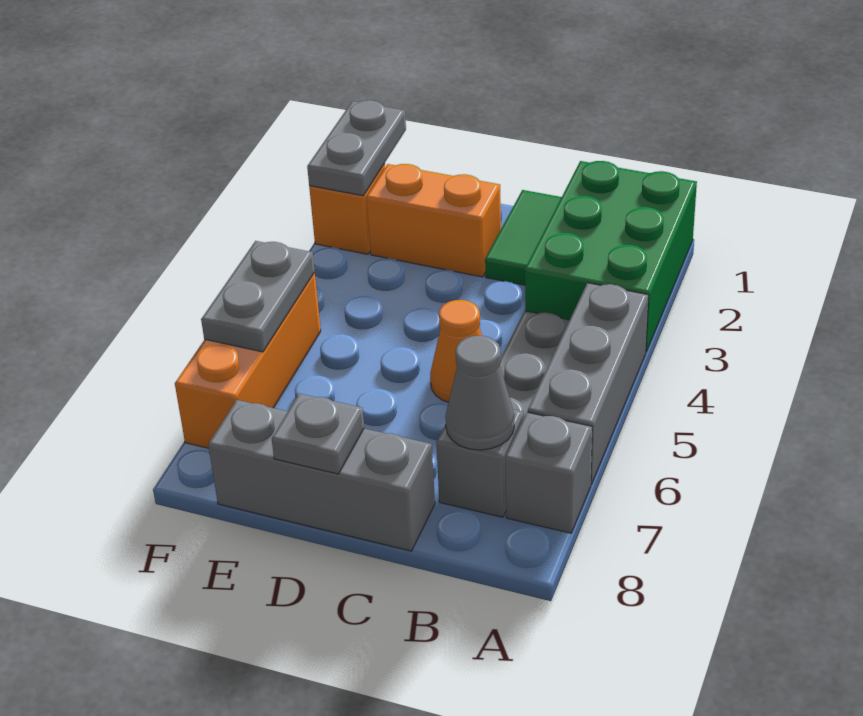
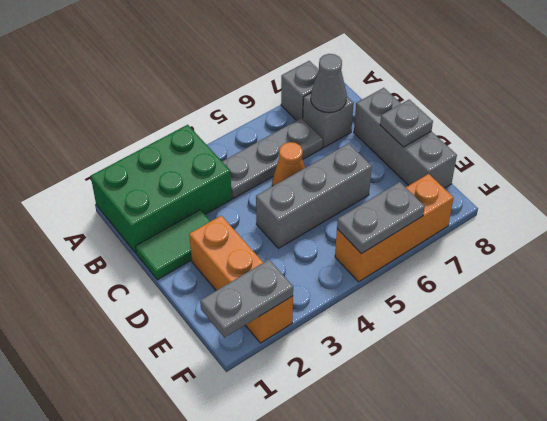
grey 1x3 brick [528,283,648,484] -> grey 1x3 brick moved to [256,143,372,248]

